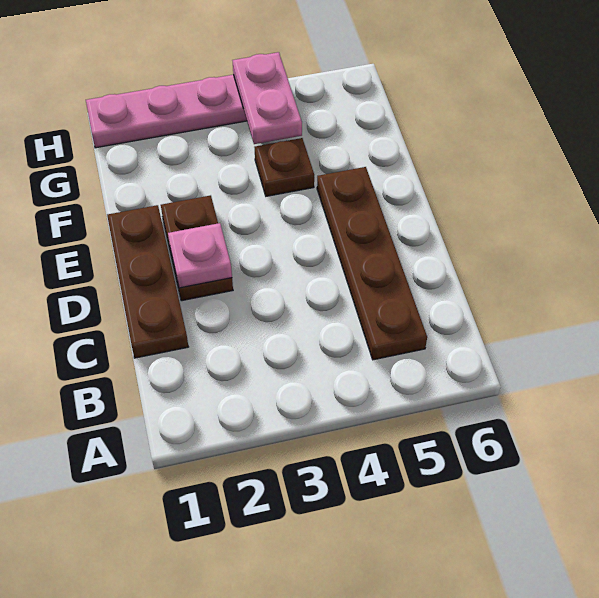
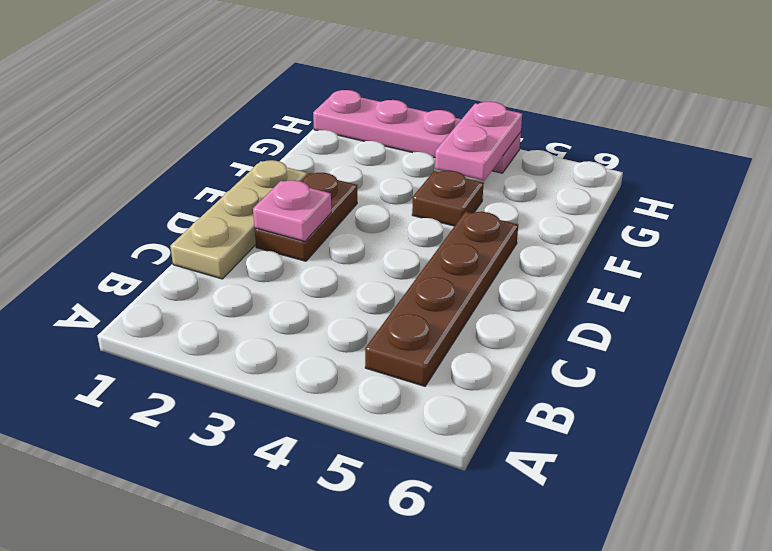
brown 1x3 plate [107,205,188,358] -> tan 1x3 plate [170,160,307,279]

